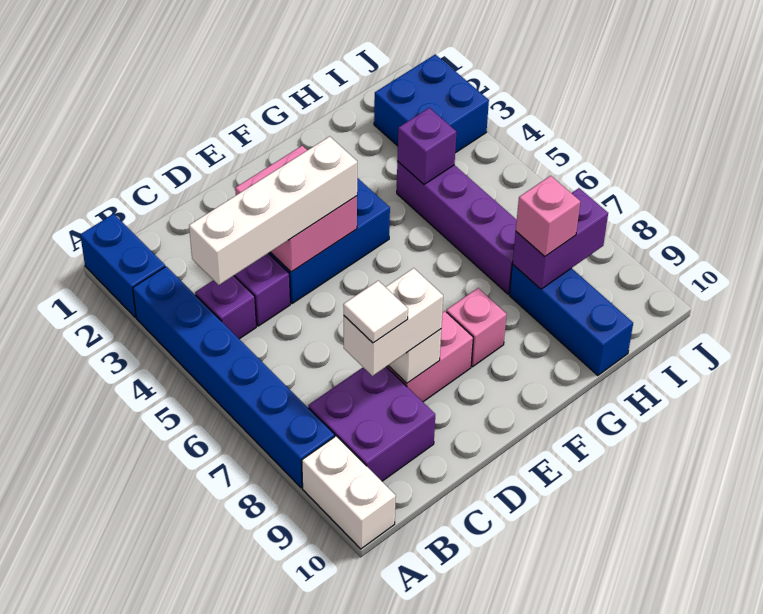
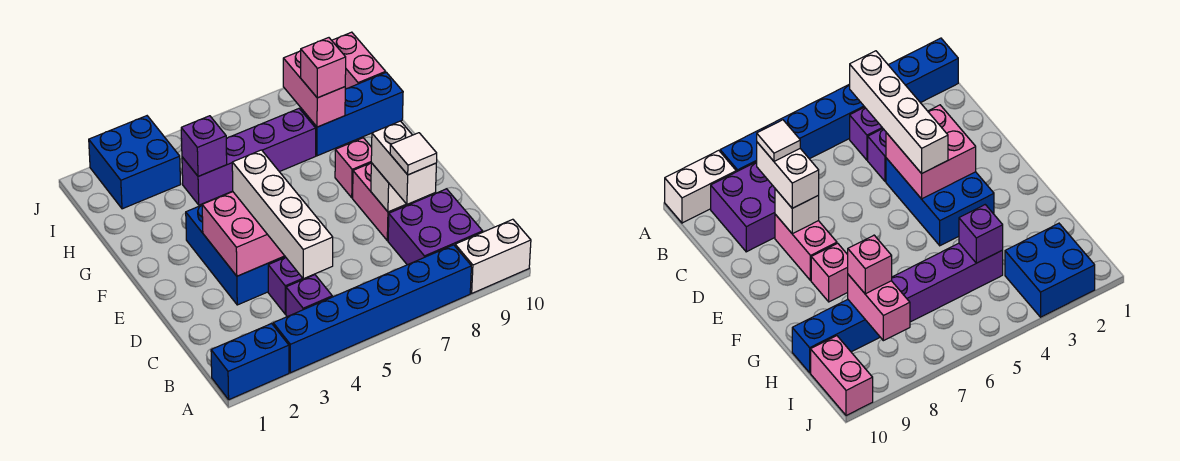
purple 1x2 brick [512,188,608,289] -> pink 1x2 brick [283,51,345,127]
none -> pink 1x2 brick [332,32,386,89]

